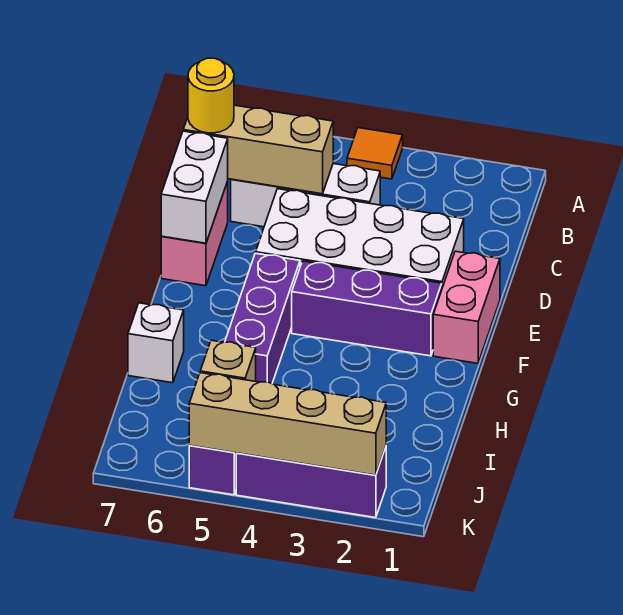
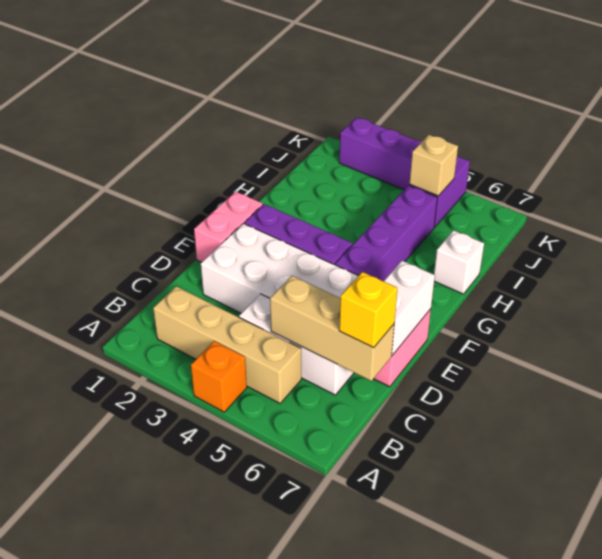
orange 1x1 tile [347,128,403,179] -> orange 1x1 brick [191,341,247,412]
yellow 1x1 round brick [188,58,234,133] -> yellow 1x1 brick [339,272,397,348]
purple 1x3 brick [225,253,300,383] -> purple 1x4 brick [335,186,437,281]
tan 1x4 brick [189,373,386,475] -> tan 1x4 brick moved to [153,286,301,403]

